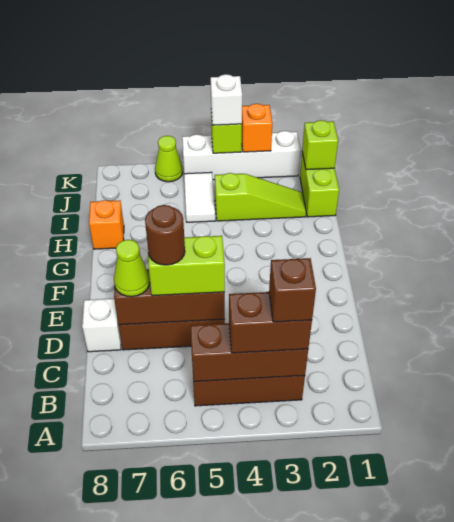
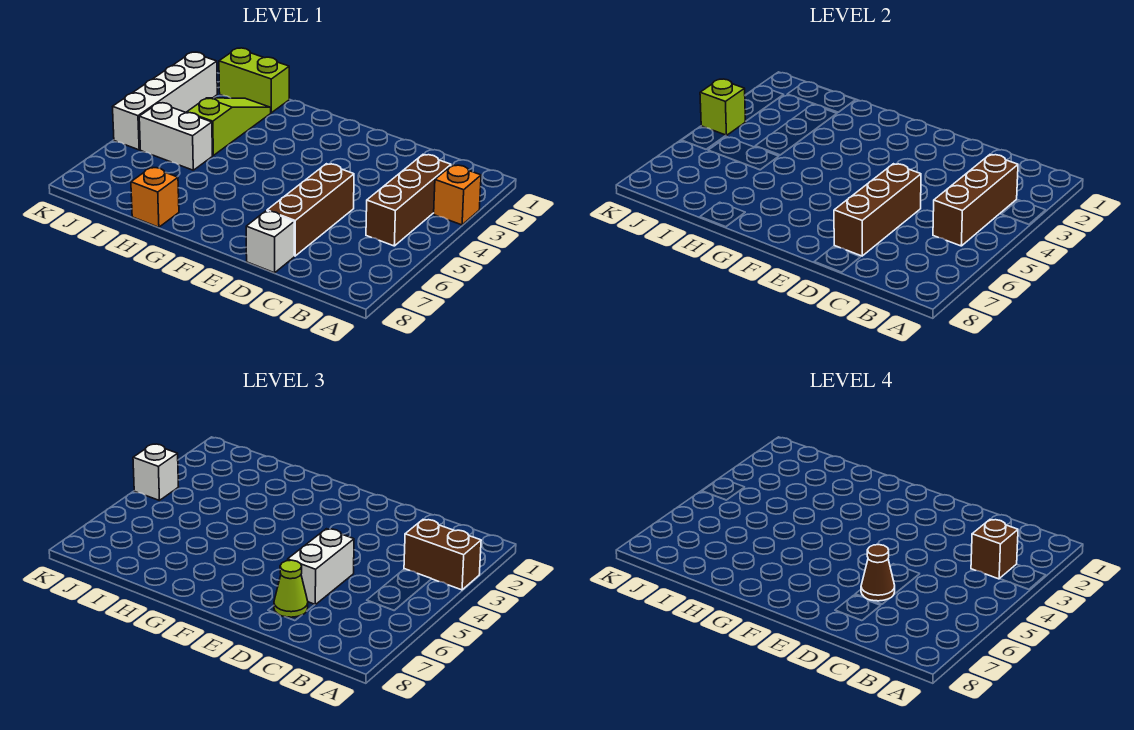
brown 1x2 brick [229,292,312,353] -> brown 1x2 brick turned to [404,520,481,590]
lime 1x2 brick [148,236,225,296] -> white 1x2 brick [288,529,354,604]
brown 1x1 round brick [145,205,185,265] -> brown 1x1 cone [861,545,895,601]
white 1x2 tile [184,172,215,222] -> white 1x2 brick [139,103,212,170]
lime 1x1 brick [302,120,338,170] -> none
orange 1x1 brick [242,104,272,152] -> orange 1x1 brick moved to [434,165,481,225]
lime 1x1 cone [155,136,183,182] -> none

